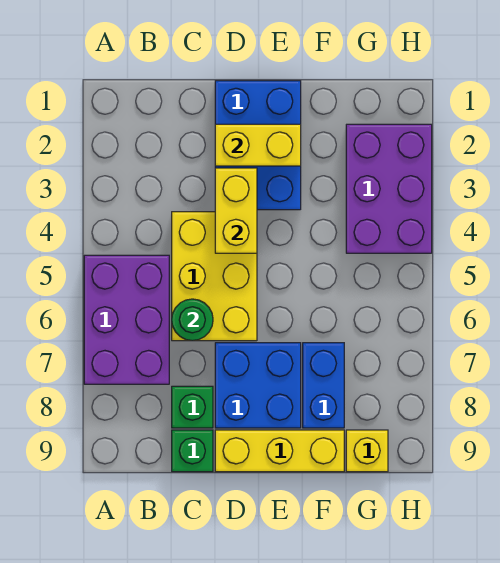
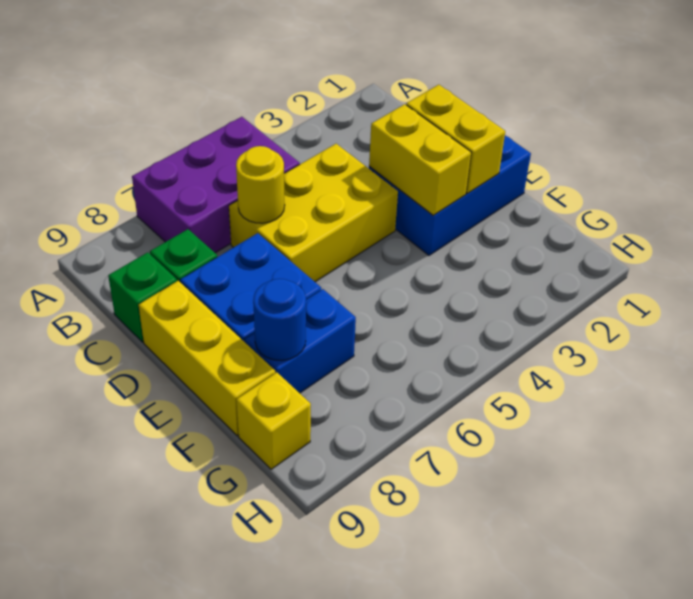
green 1x1 round brick [172,299,213,341] -> yellow 1x1 round brick [236,146,285,223]
yellow 1x2 brick [215,168,257,253] -> yellow 1x2 brick turned to [369,104,471,215]
none -> blue 1x1 round brick [253,279,306,360]
purple 2x3 brick [346,124,432,253] -> none

